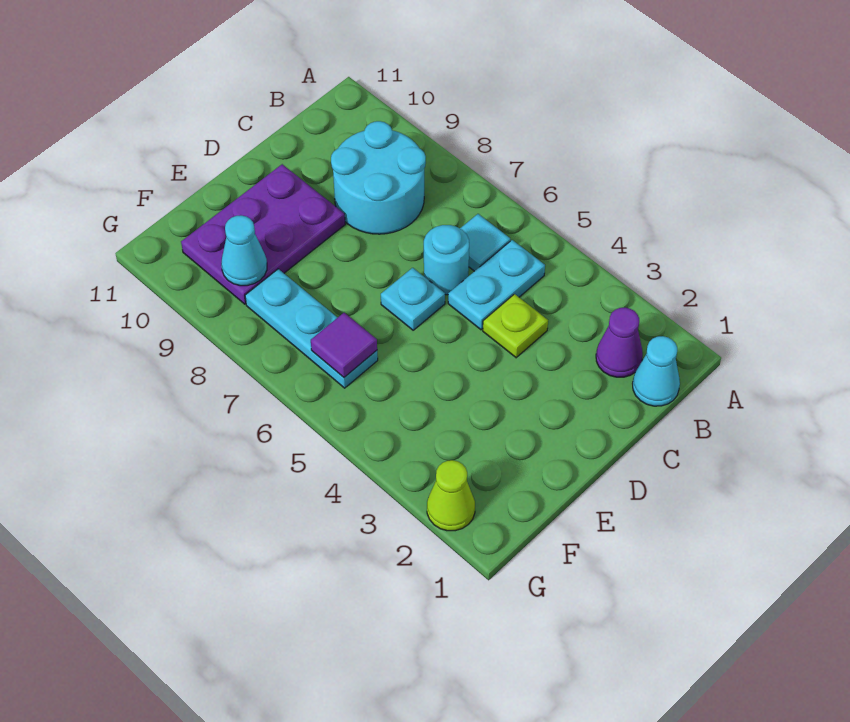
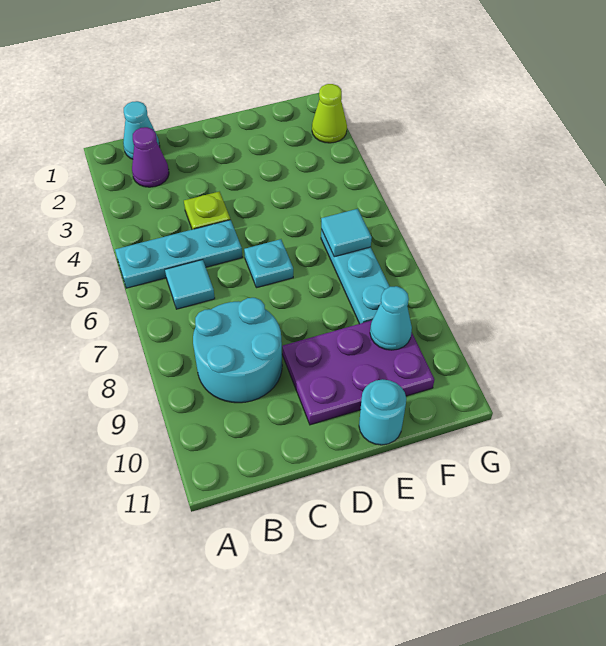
cyan 1x2 plate [448,240,545,330] -> cyan 1x3 plate [115,220,242,288]
cyan 1x1 round brick [424,225,469,295] -> cyan 1x1 round brick moved to [359,379,406,445]
purple 1x1 tile [311,313,377,377] -> cyan 1x1 tile [321,209,372,257]

